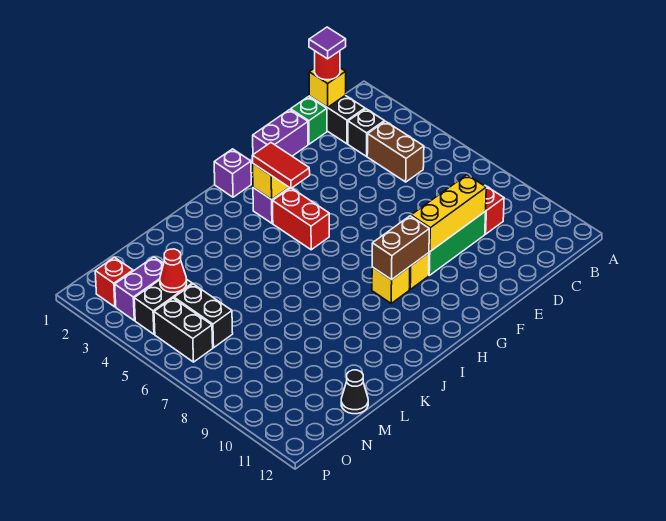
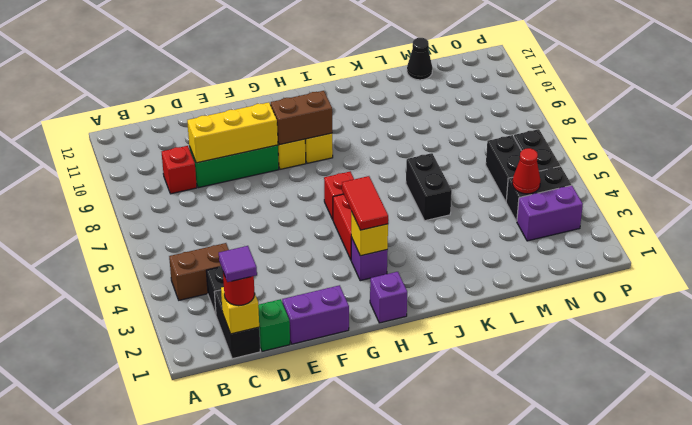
brown 1x2 brick [367,121,424,182] -> brown 1x2 brick turned to [169,243,229,300]
none -> black 1x2 brick [406,153,452,221]
red 1x1 brick [95,257,133,307] -> red 1x1 brick moved to [324,172,354,219]

